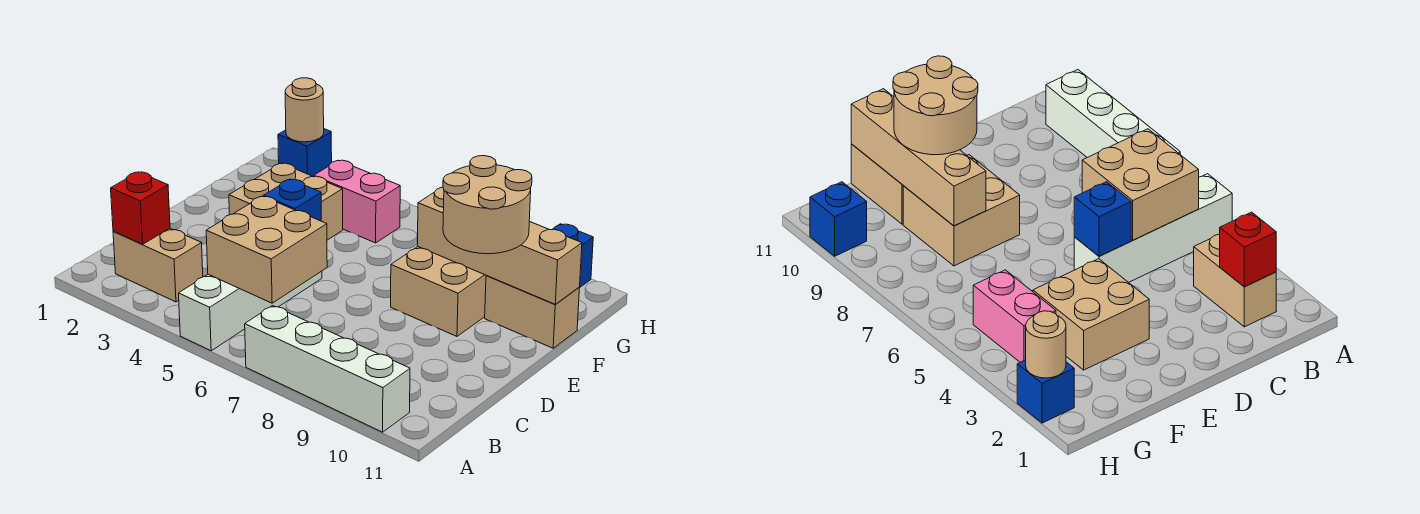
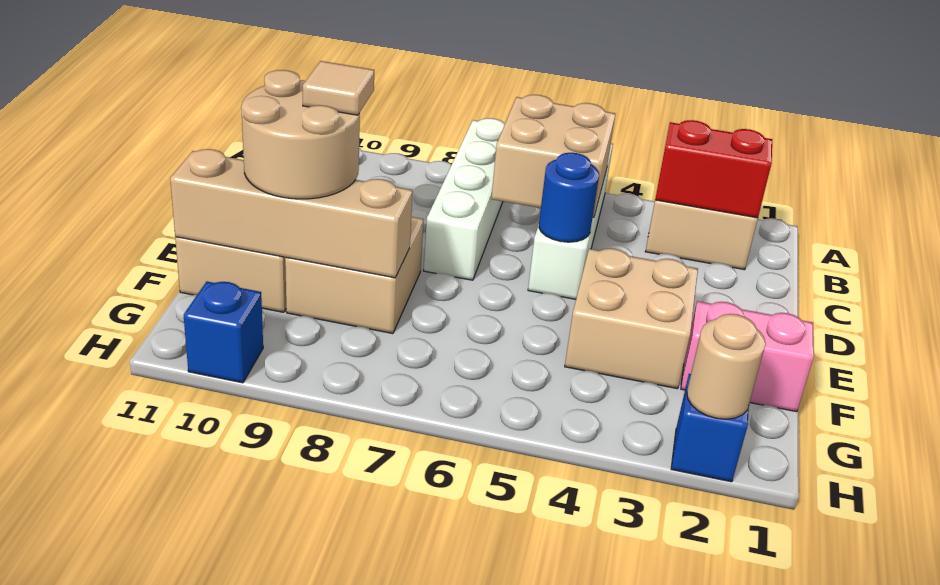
white 1x4 brick [245,306,410,432] -> white 1x4 brick turned to [424,118,505,280]
red 1x1 brick [111,172,170,244] -> red 1x2 brick [655,120,772,218]
blue 1x1 brick [264,179,321,221] -> blue 1x1 round brick [539,153,599,242]
none -> tan 1x1 tile [303,61,374,115]
pink 1x2 brick [314,160,400,243] -> pink 1x2 brick moved to [681,301,814,412]

